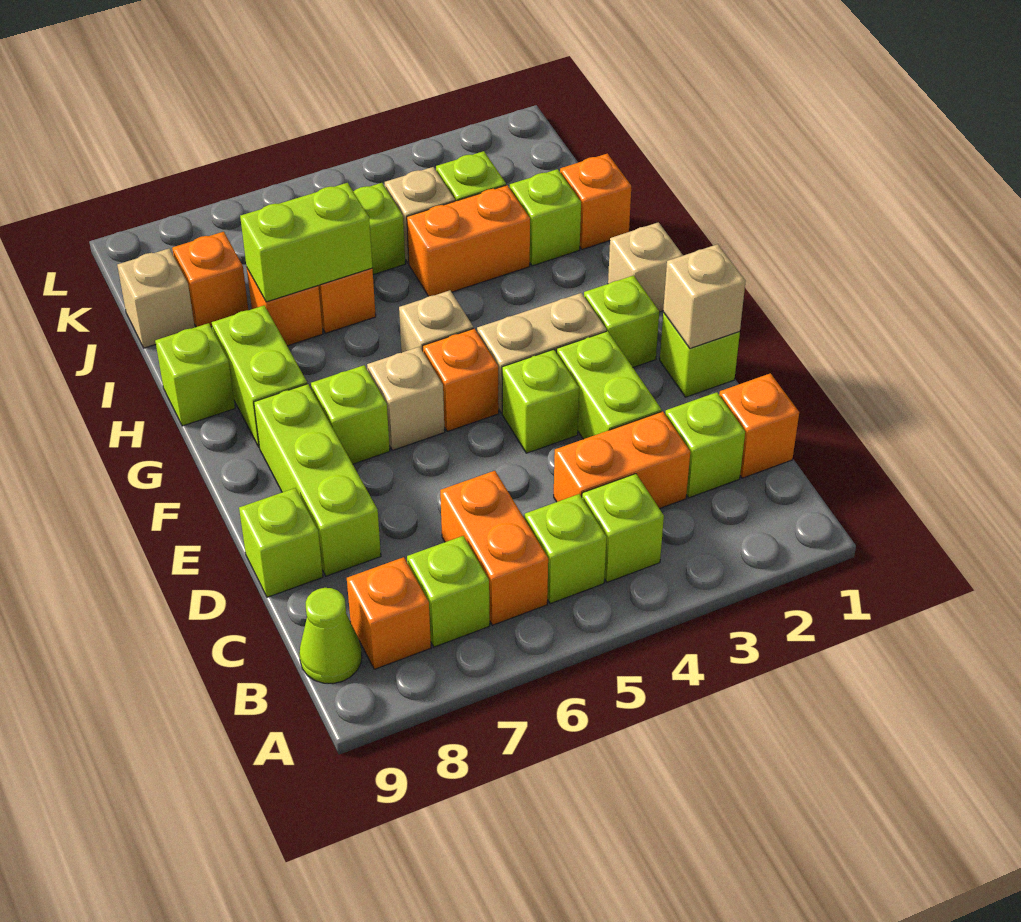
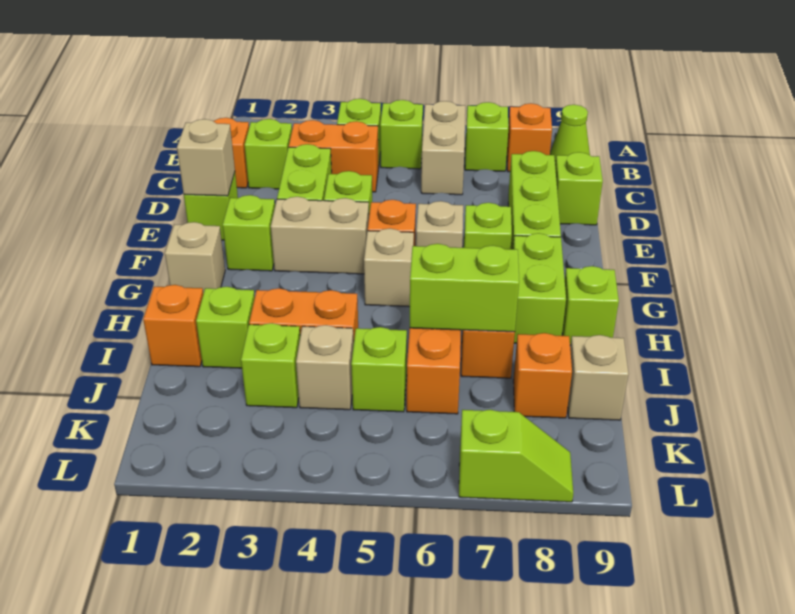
orange 1x2 brick [440,471,548,625] -> tan 1x2 brick [421,101,465,195]
none -> lime 1x2 slope [459,410,573,502]

